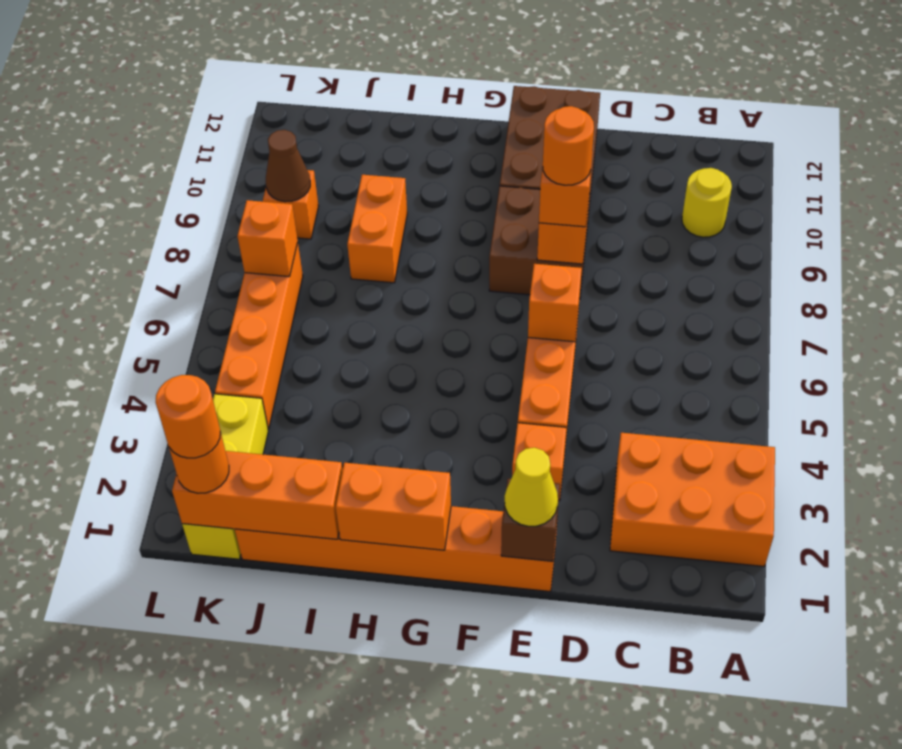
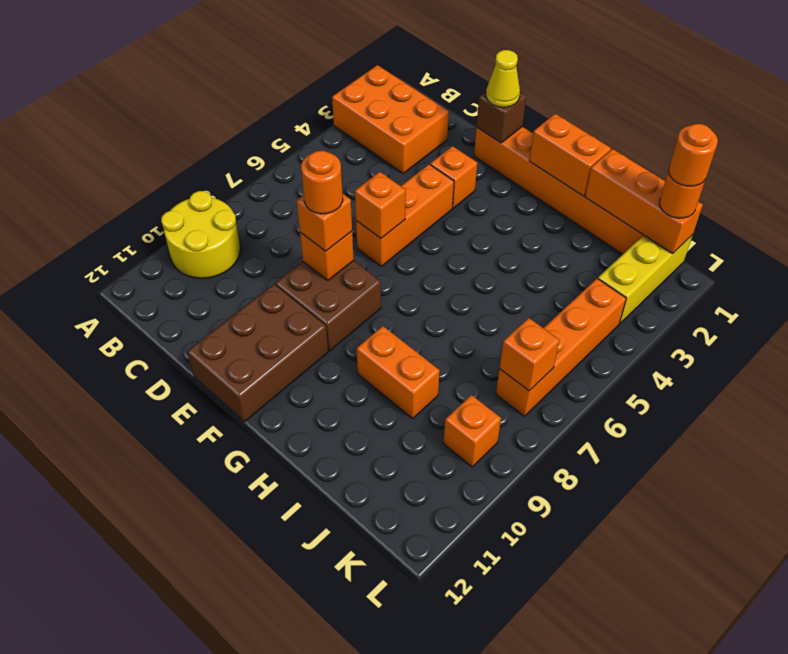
yellow 1x1 round brick [682,168,732,237] -> yellow 2x2 round brick [161,191,240,278]
orange 1x2 brick [347,175,407,283] -> orange 1x2 brick turned to [357,326,440,418]
brown 1x1 cone [266,130,310,202] -> none

